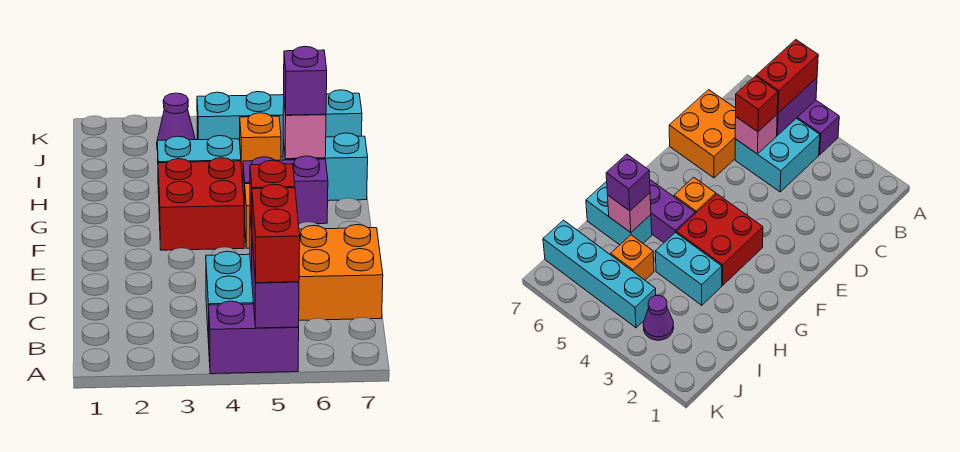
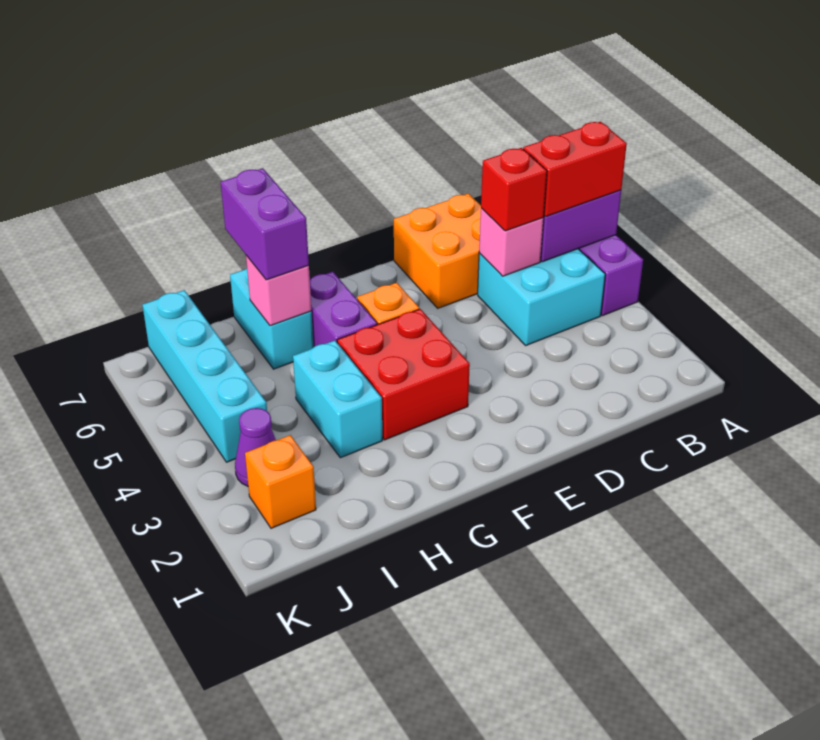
purple 1x1 brick [284,46,327,115] -> purple 1x2 brick [221,168,309,280]
orange 1x1 brick [240,113,281,180] -> orange 1x1 brick moved to [245,435,316,528]

